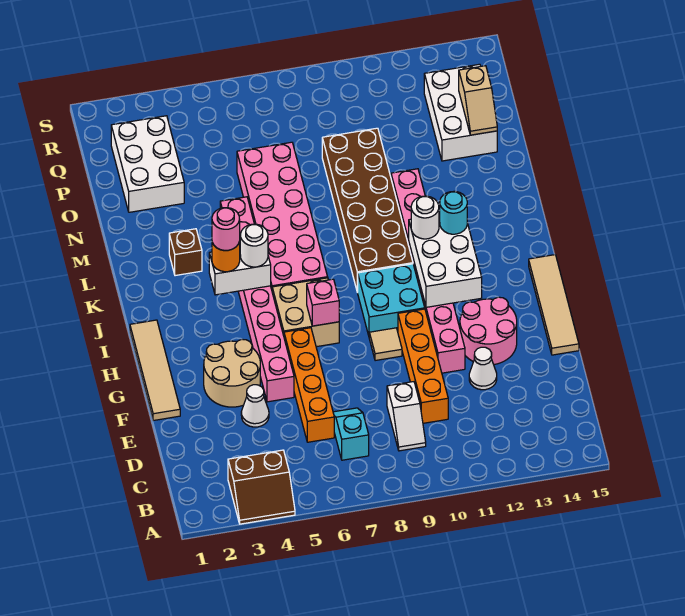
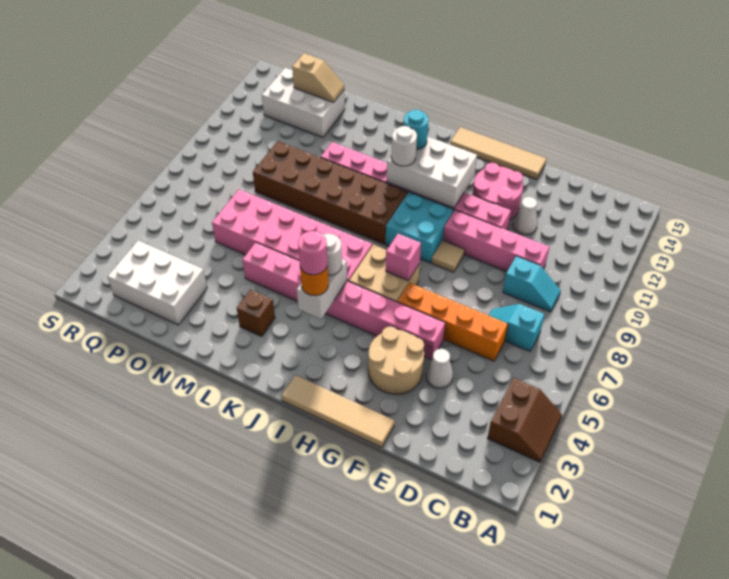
white 1x2 slope [387,382,426,451] -> cyan 1x2 slope [503,256,561,312]
orange 1x4 brick [398,309,448,423] -> pink 1x4 brick [443,210,549,271]

